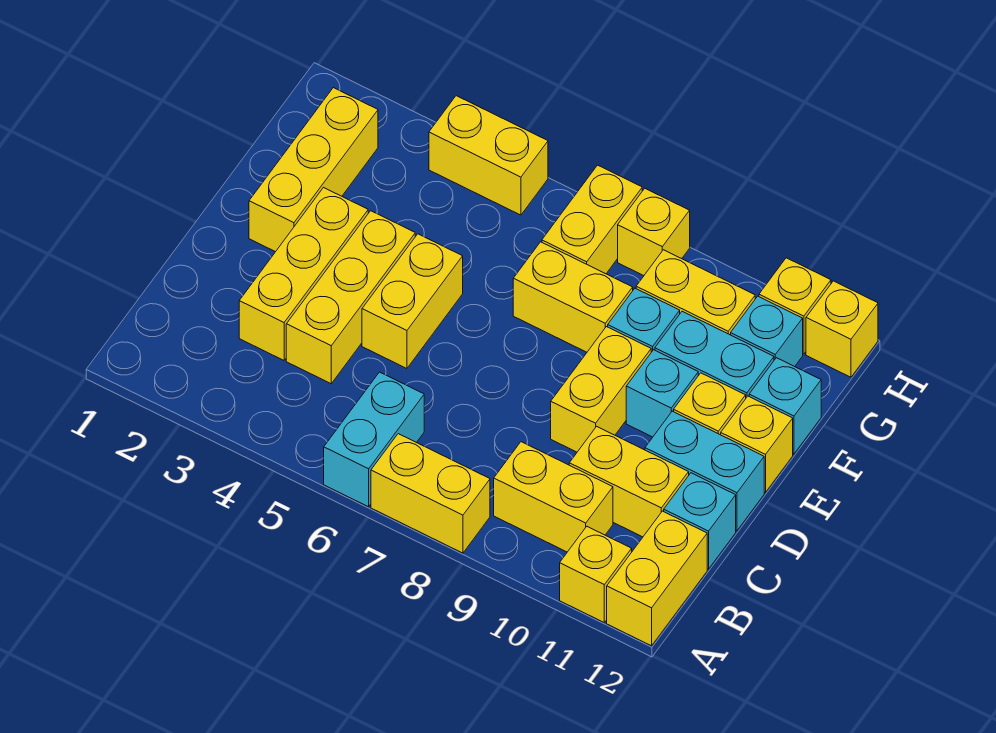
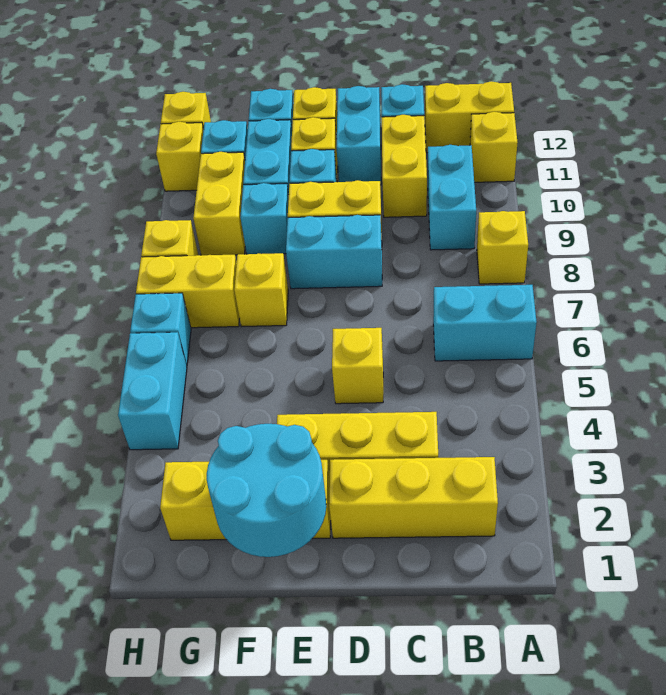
yellow 1x2 brick [371,434,490,553] -> yellow 1x1 brick [477,211,528,284]
yellow 1x2 brick [494,442,613,552] -> cyan 1x2 brick [428,145,476,250]
yellow 1x3 brick [286,211,415,384] -> yellow 1x3 brick moved to [329,457,498,538]
yellow 1x2 brick [362,234,463,369] -> yellow 1x1 brick [332,328,383,404]
none -> cyan 1x2 brick [286,215,382,289]
none -> cyan 2x2 round brick [207,424,326,557]
yellow 1x2 brick [513,242,633,352] -> yellow 1x1 brick [234,253,288,327]
yellow 1x2 brick [429,96,548,215] -> cyan 1x2 brick [118,332,187,450]
none -> cyan 1x1 brick [130,293,191,366]

